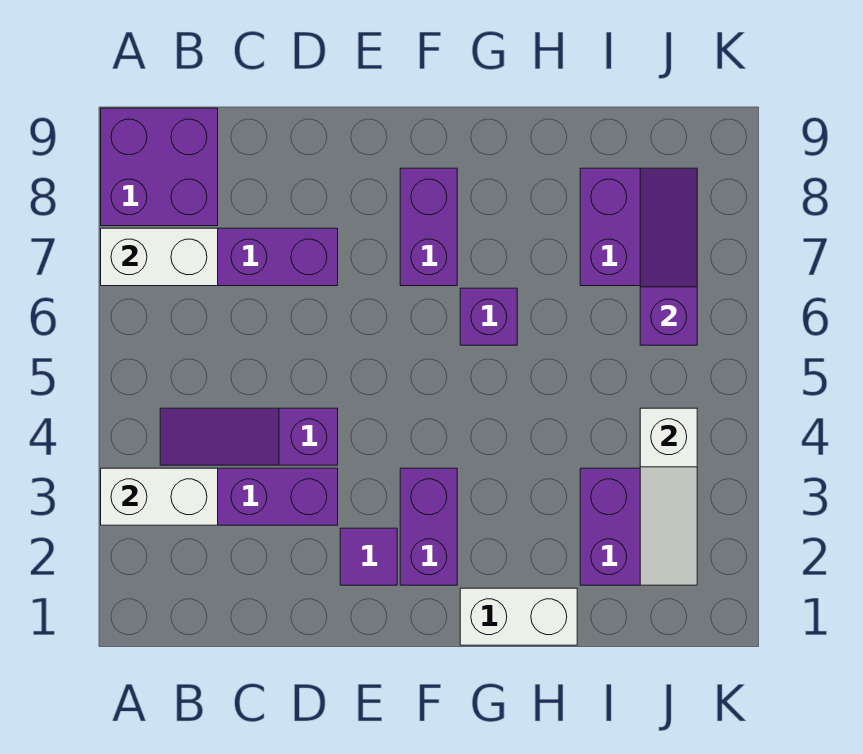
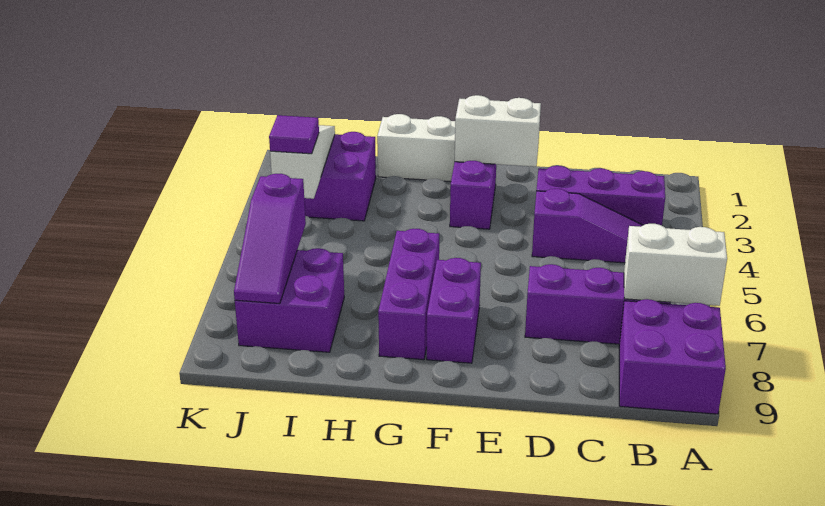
white 1x2 brick [101,468,218,525] -> white 1x2 brick moved to [455,95,541,167]
purple 1x1 tile [340,528,397,585] -> purple 1x1 tile moved to [269,115,319,154]
purple 1x1 brick [460,288,517,345] -> purple 1x3 brick [378,229,439,360]

